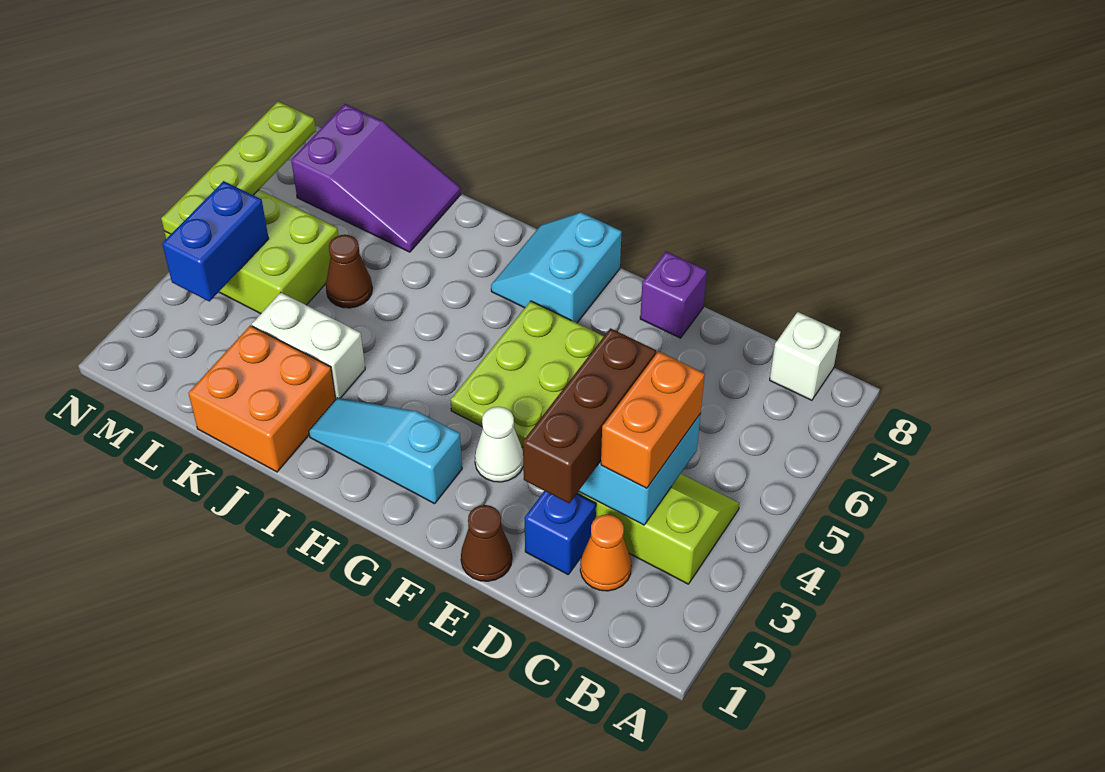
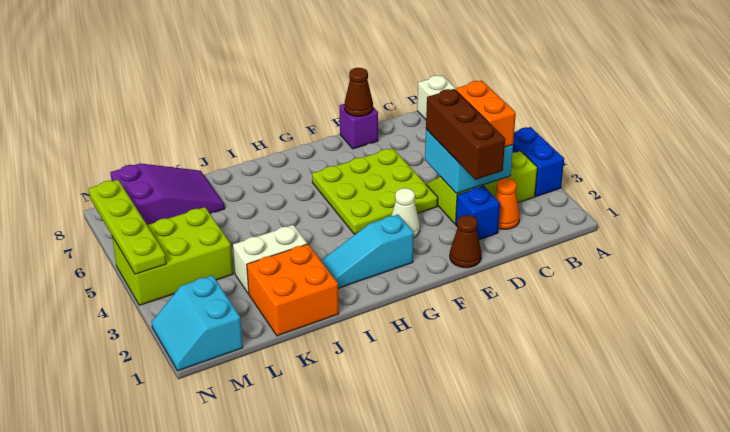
cyan 2x2 slope [491,212,622,323] -> cyan 2x2 slope moved to [152,275,243,371]
brown 1x1 cone [326,235,372,308] -> brown 1x1 cone moved to [345,68,373,116]
blue 1x2 brick [162,181,269,301] -> blue 1x2 brick moved to [513,127,564,196]

